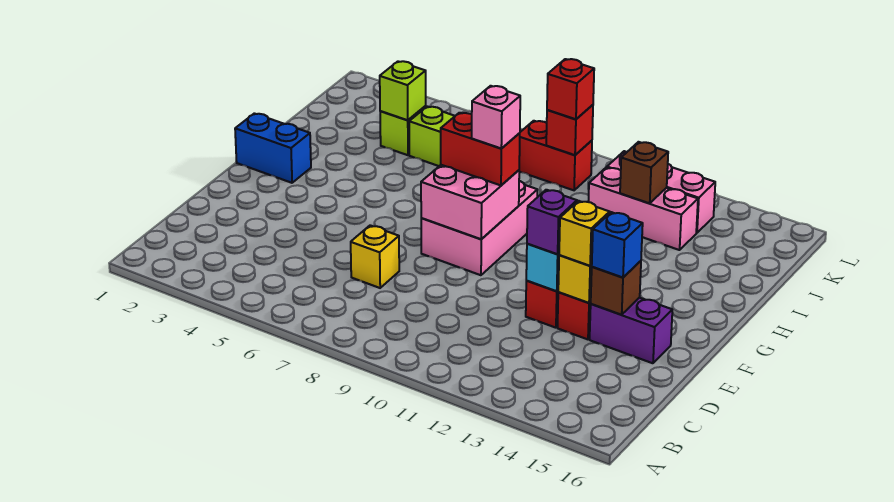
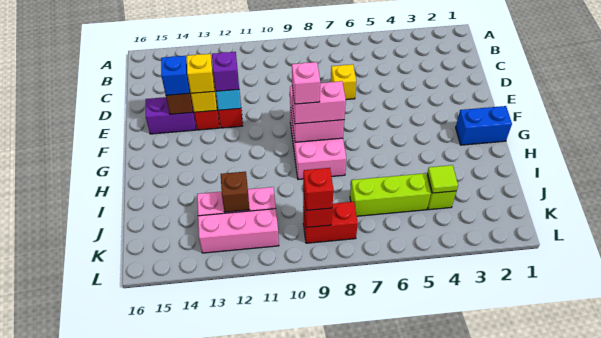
red 1x2 brick [441,113,520,185] -> pink 1x2 brick [292,81,346,124]
lime 1x1 brick [380,61,426,120] -> lime 1x1 tile [427,165,458,193]

